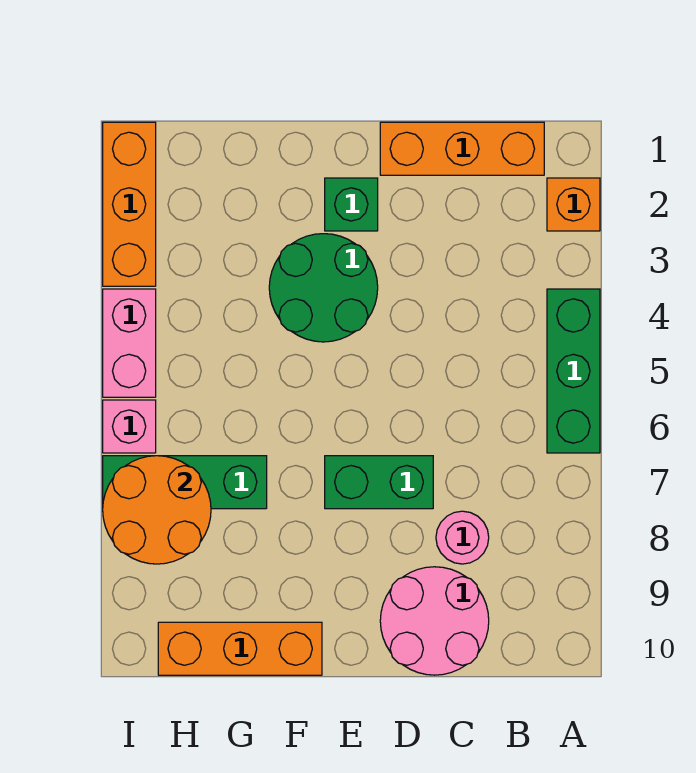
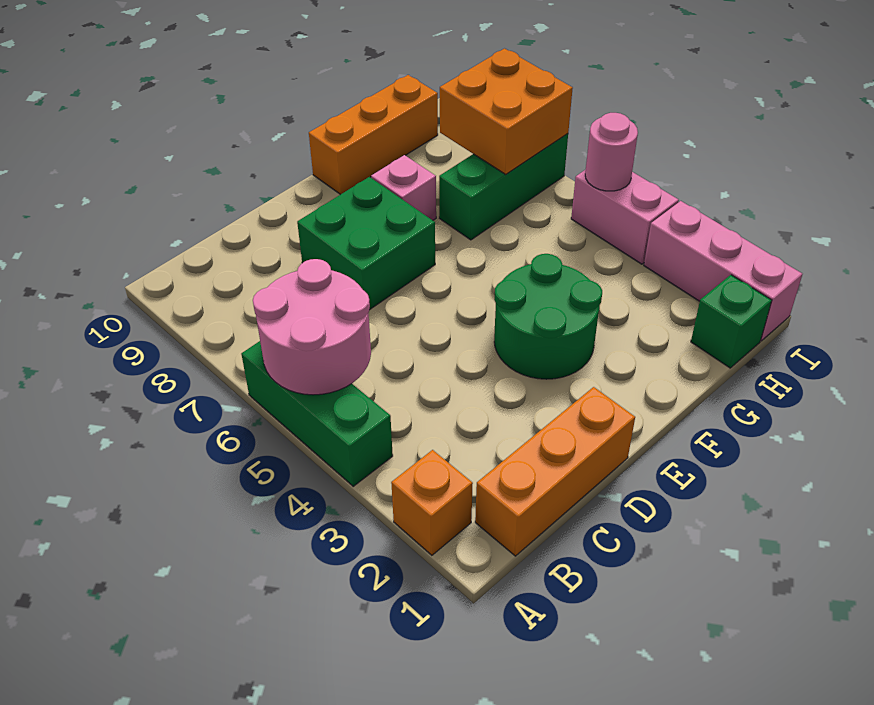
pink 1x1 round brick [436,511,489,564] -> pink 1x1 round brick moved to [585,113,638,191]
pink 2x2 round brick [380,567,489,675] -> pink 2x2 round brick moved to [253,259,371,395]
green 1x2 brick [325,456,433,509] -> green 2x2 brick [297,177,435,310]
green 1x1 brick [325,178,378,231] -> green 1x1 brick moved to [691,275,772,368]
orange 2x2 round brick [103,456,211,564] -> orange 2x2 brick [440,49,573,174]
orange 1x3 brick [103,122,156,286] -> pink 1x3 brick [644,201,802,341]
pink 1x1 brick [103,400,156,453] -> pink 1x1 brick moved to [371,155,436,220]

